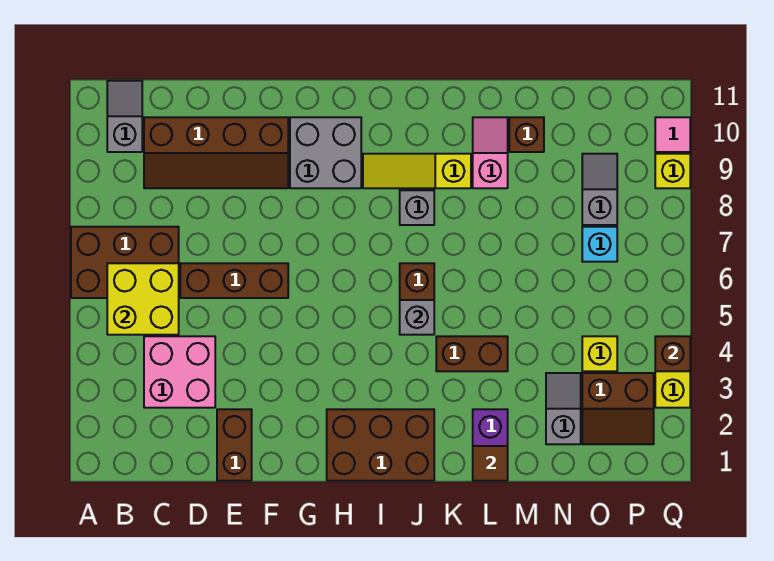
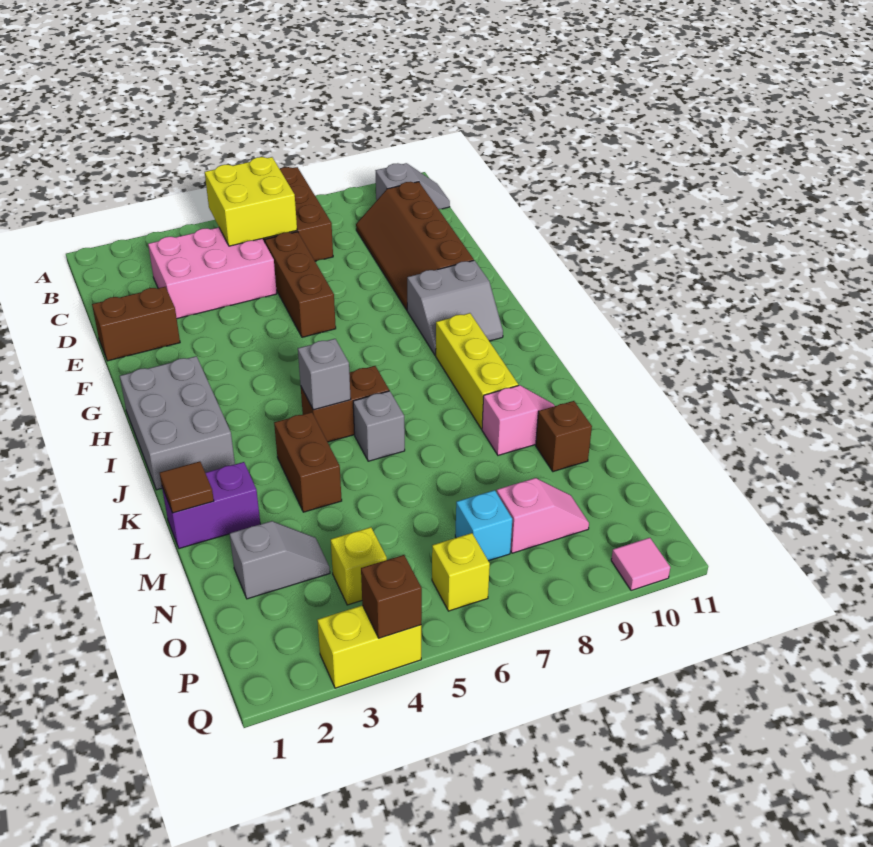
pink 2x2 brick [144,336,215,408] -> pink 2x3 brick [148,227,277,319]
grey 2x2 brick [290,117,361,188] -> grey 2x2 slope [407,260,503,355]
brown 2x3 brick [327,409,434,481] -> grey 2x3 brick [120,356,235,490]
yellow 1x3 slope [363,154,471,188] -> yellow 1x3 brick [436,313,518,429]
grey 1x1 brick [400,190,434,225] -> grey 1x1 brick moved to [353,391,405,461]
brown 2x2 slope [582,373,654,444] -> none
grey 1x2 slope [582,154,617,225] -> pink 1x2 slope [497,478,589,553]
yellow 1x1 brick [655,154,690,188] -> yellow 1x1 brick moved to [432,533,490,611]

